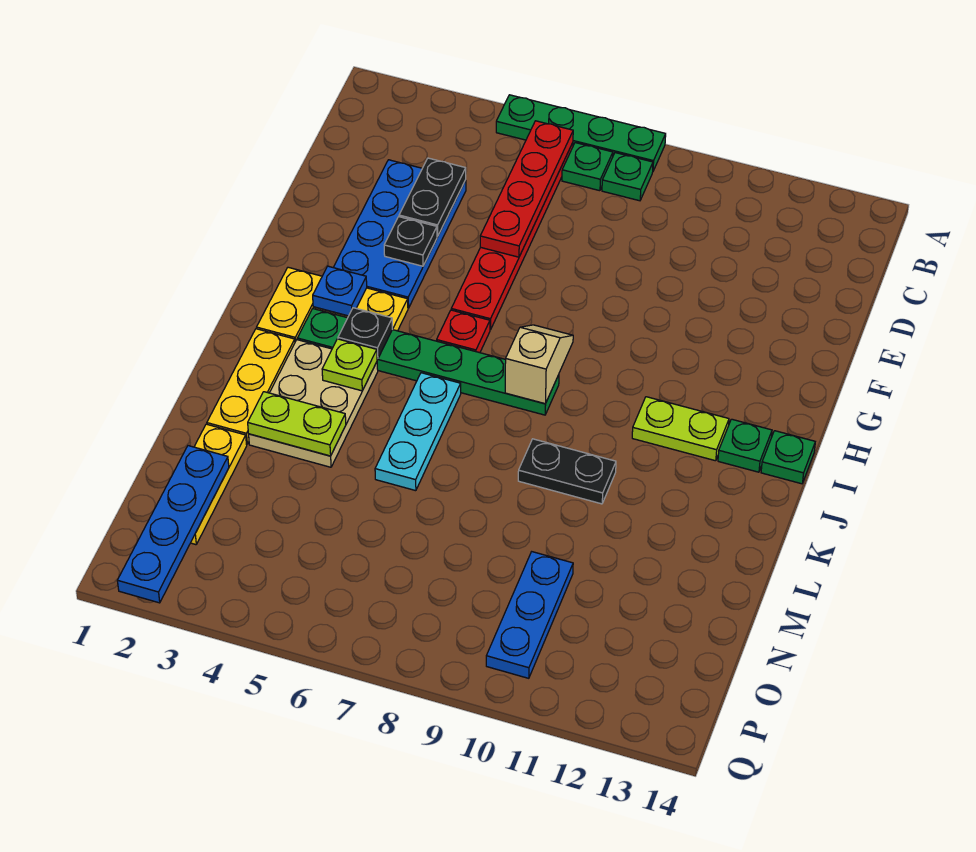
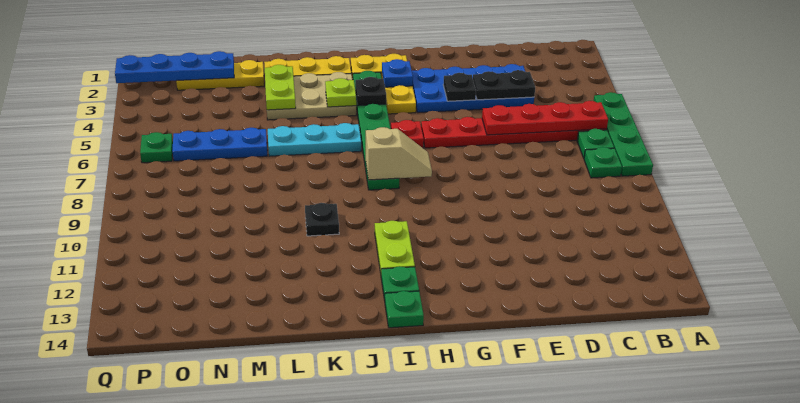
black 1x2 plate [518,439,616,504] -> black 1x1 plate [305,203,339,236]
blue 1x3 plate [486,552,573,678] -> blue 1x3 plate moved to [172,128,267,161]
none -> green 1x1 plate [140,132,173,163]

